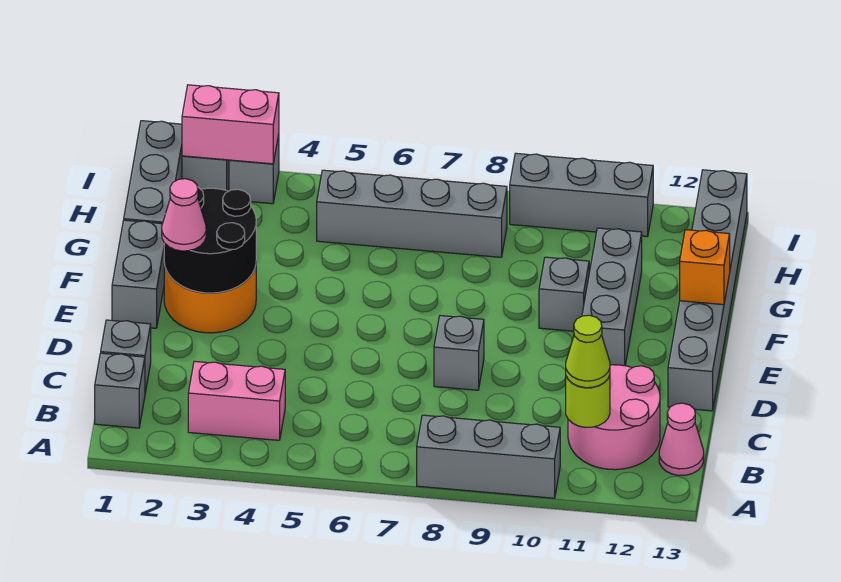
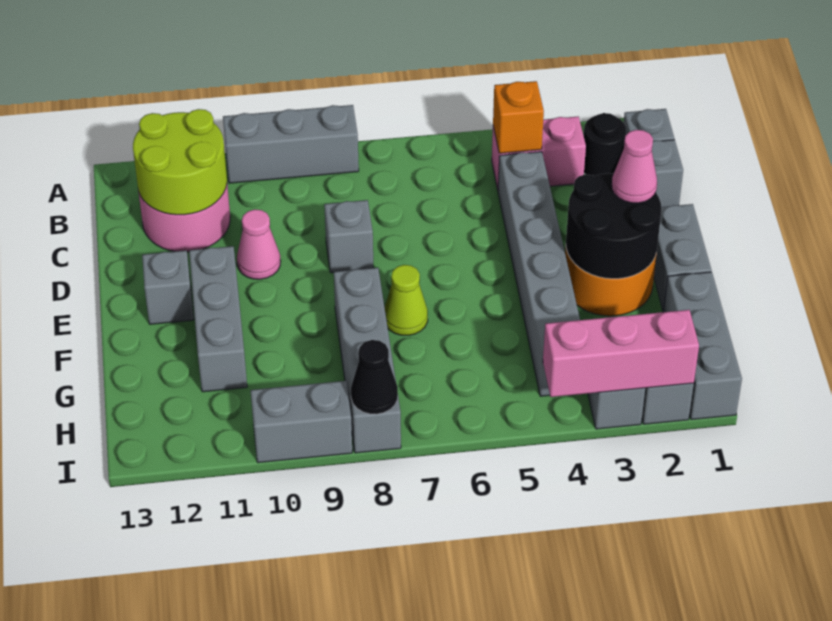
none -> black 1x1 round brick [584,113,627,176]
lime 1x1 round brick [566,375,610,427] -> lime 2x2 round brick [133,109,227,215]
lime 1x1 cone [566,315,610,388] -> lime 1x1 cone moved to [385,265,428,335]
pink 1x1 cone [659,403,704,475] -> pink 1x1 cone moved to [237,209,281,279]
grey 1x6 brick [668,170,747,411] -> grey 1x6 brick moved to [498,152,580,396]
grey 1x1 brick [539,257,589,331] -> grey 1x1 brick moved to [142,250,194,324]
orange 1x1 brick [680,230,730,305] -> orange 1x1 brick moved to [493,81,544,153]
grey 1x4 brick [317,170,507,257] -> grey 1x4 brick turned to [334,268,401,453]
pink 1x2 brick [182,85,279,164] -> pink 1x3 brick [543,310,699,397]
none -> black 1x1 cone [351,340,398,414]
grey 1x3 brick [510,153,653,237] -> grey 1x2 brick [251,381,352,463]

